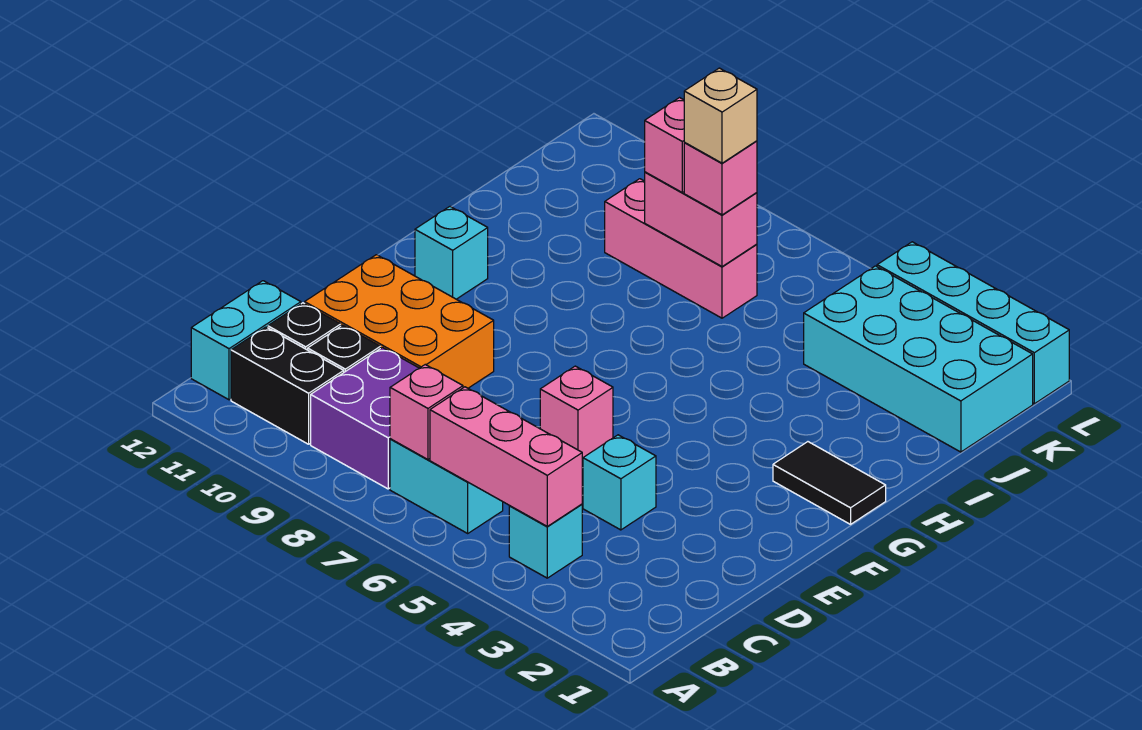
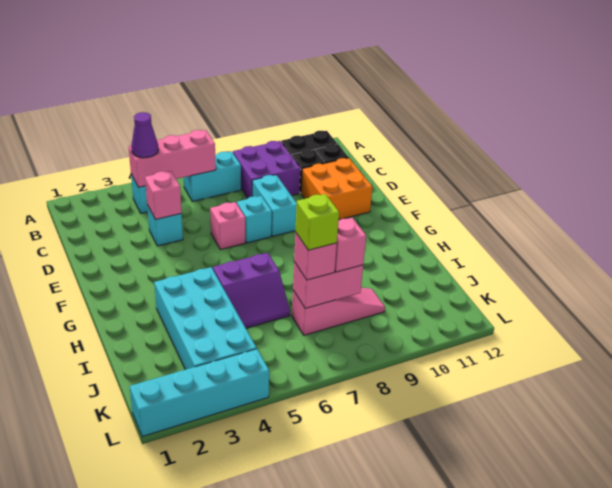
none -> purple 1x1 cone [131,112,159,158]
pink 1x1 brick [390,365,463,459] -> pink 1x1 brick moved to [145,171,182,220]
cyan 1x2 brick [191,281,301,400] -> cyan 1x2 brick moved to [252,175,297,236]
orange 2x3 brick [304,255,494,388] -> orange 2x2 brick [301,158,373,220]
black 1x2 tile [773,442,886,524] -> none
cyan 1x1 brick [415,207,488,299] -> cyan 1x1 brick moved to [237,196,272,243]
none -> purple 2x2 slope [213,253,290,328]
cyan 2x4 brick [804,266,1033,452] -> cyan 2x4 brick turned to [154,267,257,370]
pink 1x3 brick [605,179,757,318] -> pink 1x3 slope [292,288,385,335]
tan 1x1 brick [684,68,757,163] -> lime 1x1 brick [295,194,339,250]

